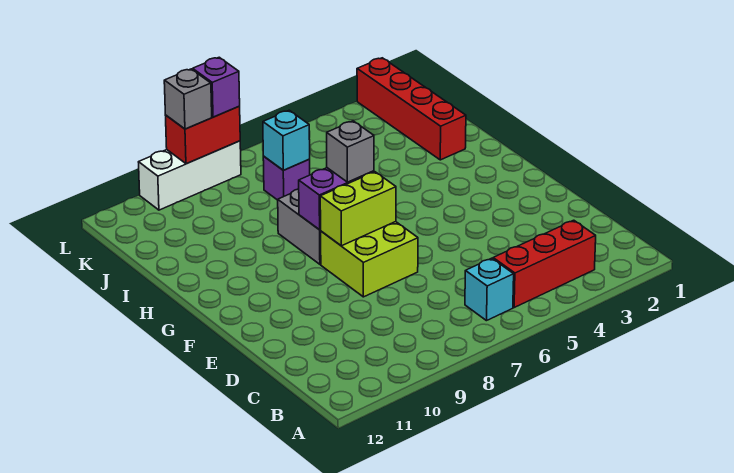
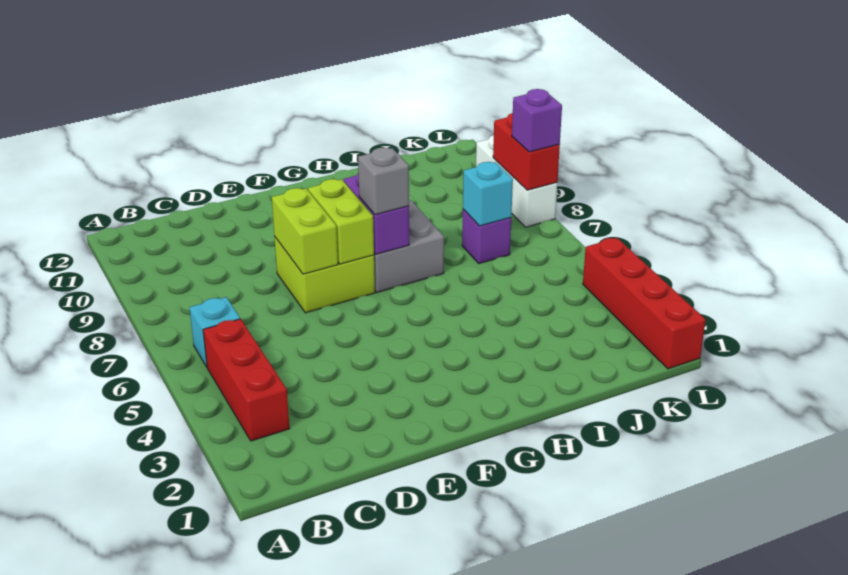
none -> lime 1x2 brick [272,188,338,274]
red 1x4 brick [357,58,466,160] -> red 1x4 brick turned to [583,238,706,369]
grey 1x1 brick [164,69,212,129] -> none

